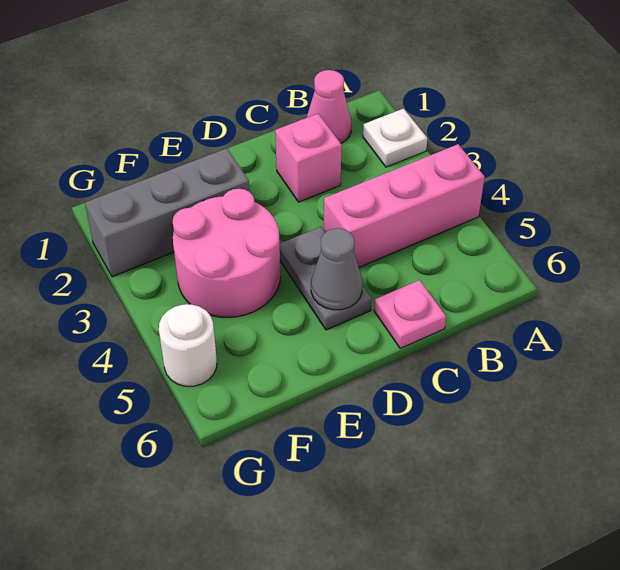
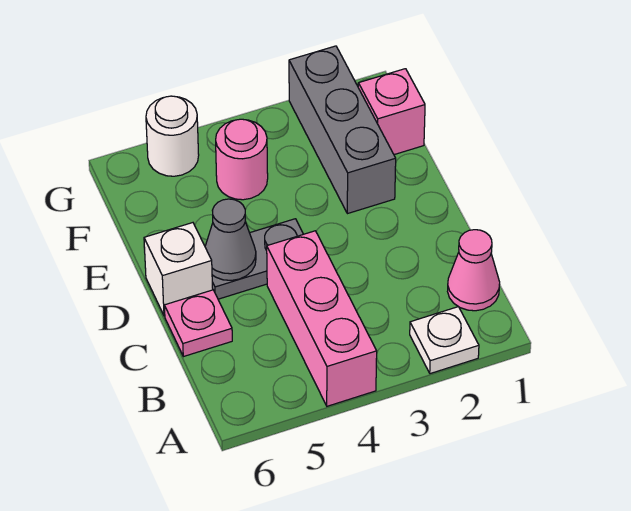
pink 1x1 brick [275,114,342,202] -> pink 1x1 brick moved to [358,69,425,155]
none -> white 1x1 brick [144,223,213,316]
pink 2x2 round brick [173,189,280,317] -> pink 1x1 round brick [216,119,268,200]

